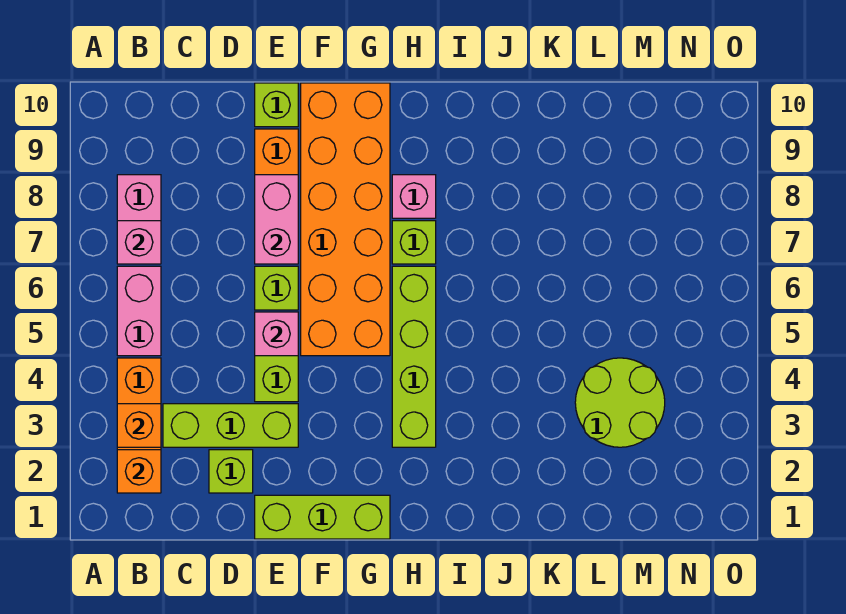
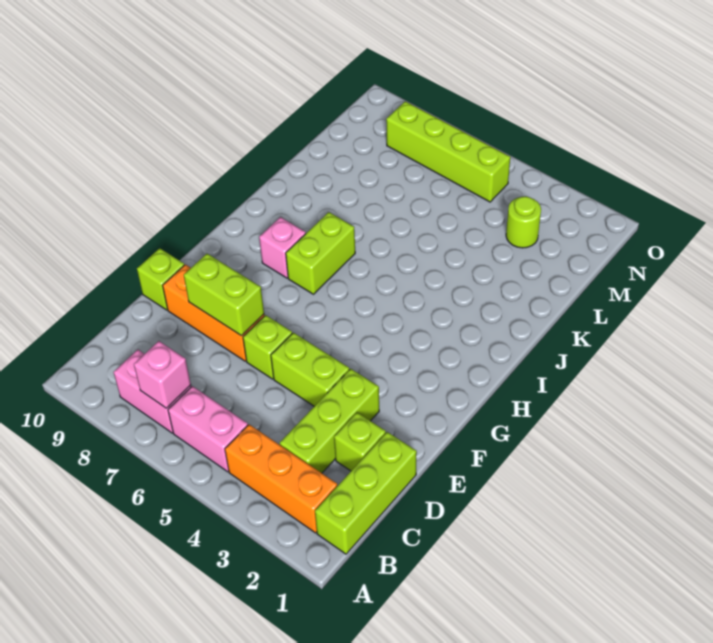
orange 1x1 brick [117,450,161,493] -> none
orange 1x1 brick [117,404,161,447] -> none
lime 1x3 brick [255,495,390,539] -> lime 1x3 brick moved to [315,432,417,554]
pink 1x1 brick [255,312,298,356] -> none
pink 1x2 brick [255,175,298,264] -> lime 1x2 brick [184,254,264,336]
orange 2x6 brick [301,83,390,356] -> none
lime 1x4 brick [392,266,436,447] -> lime 1x4 brick moved to [386,101,510,202]
lime 1x1 brick [392,221,436,264] -> lime 1x2 brick [286,212,355,294]
lime 2x2 round brick [575,358,665,447] -> lime 1x1 round brick [506,196,541,248]

